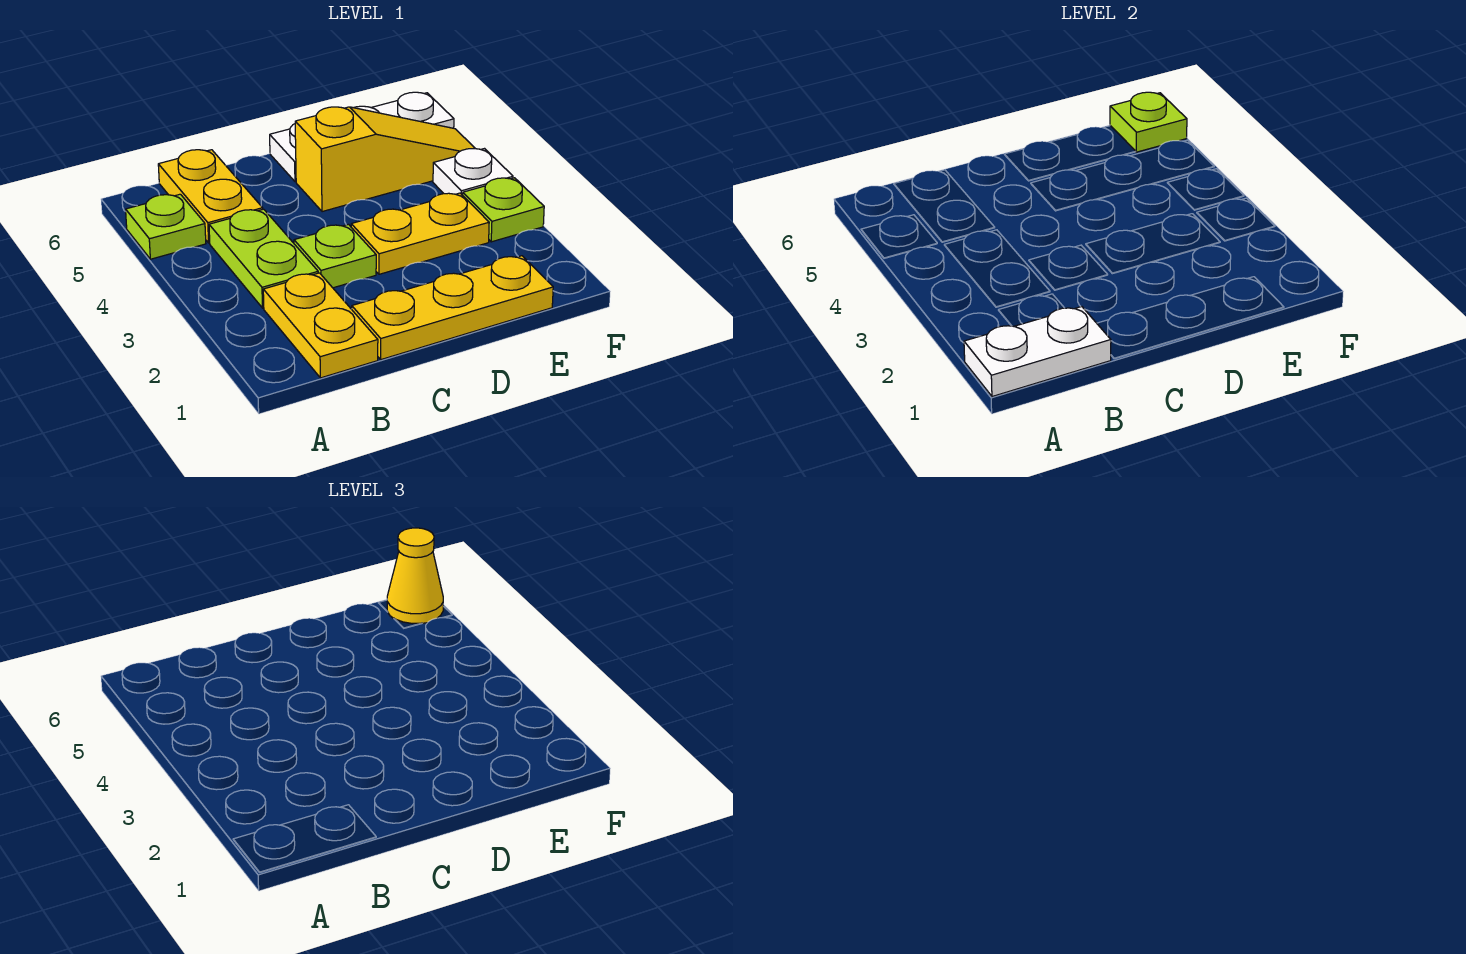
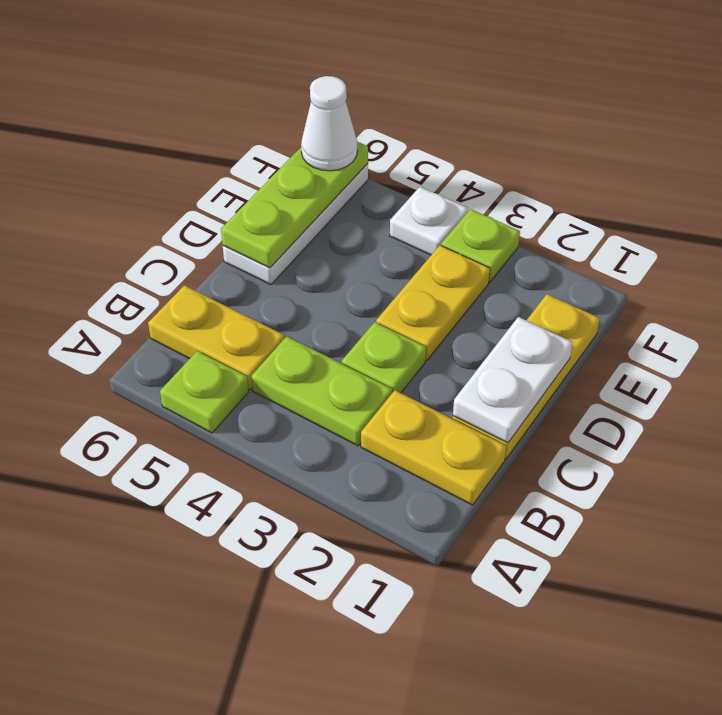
white 1x2 plate [964,307,1111,397] -> white 1x2 plate moved to [453,317,573,443]
yellow 1x3 slope [295,107,475,212] -> none
lime 1x1 plate [1110,92,1187,152] -> lime 1x3 plate [221,142,368,268]
yellow 1x1 cone [387,528,443,623] -> white 1x1 cone [301,76,357,171]

